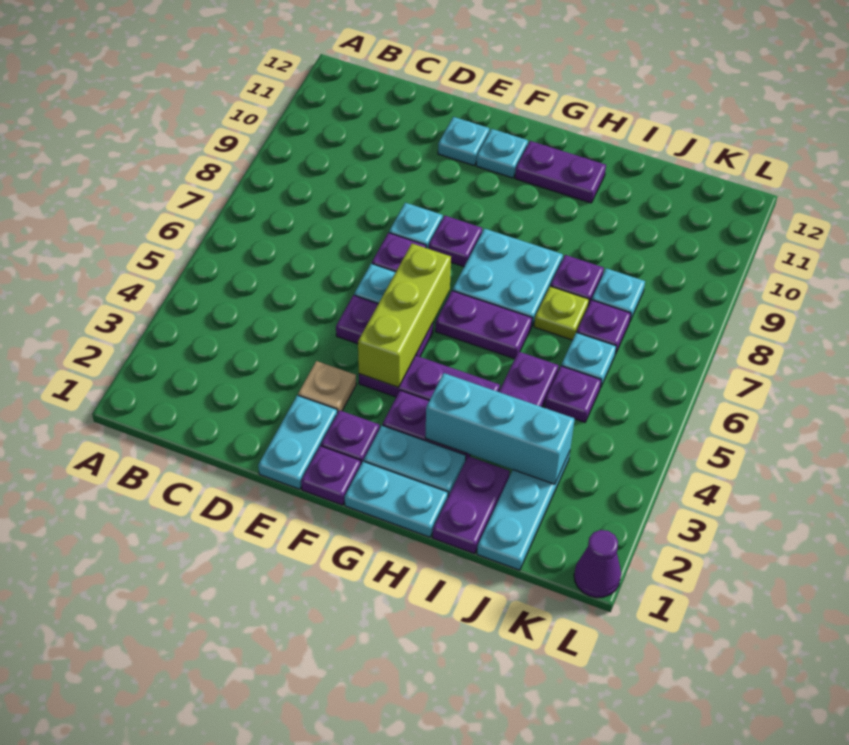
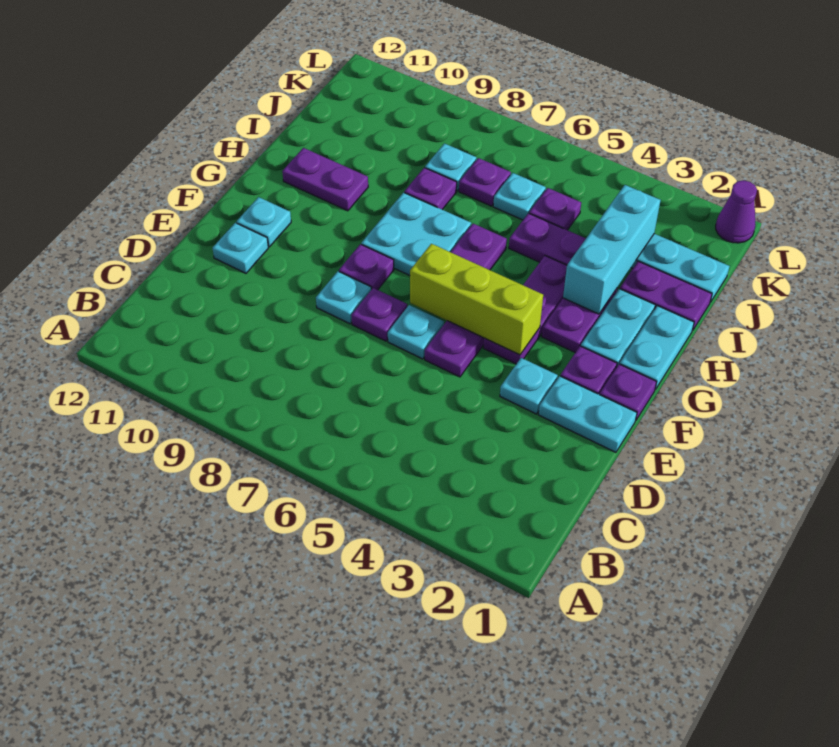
tan 1x1 plate [298,361,356,413] -> cyan 1x1 plate [500,358,558,414]
purple 1x2 plate [515,141,606,203] -> purple 1x2 plate turned to [282,148,368,211]
lime 1x1 plate [534,286,589,340] -> none

